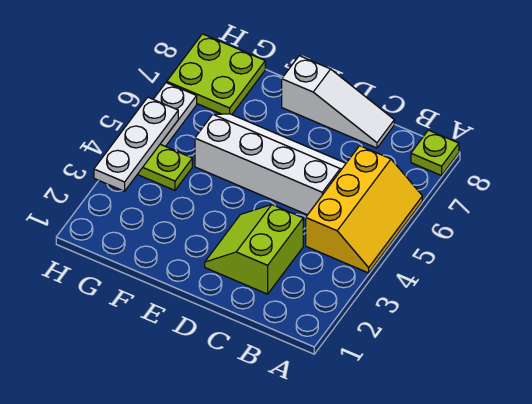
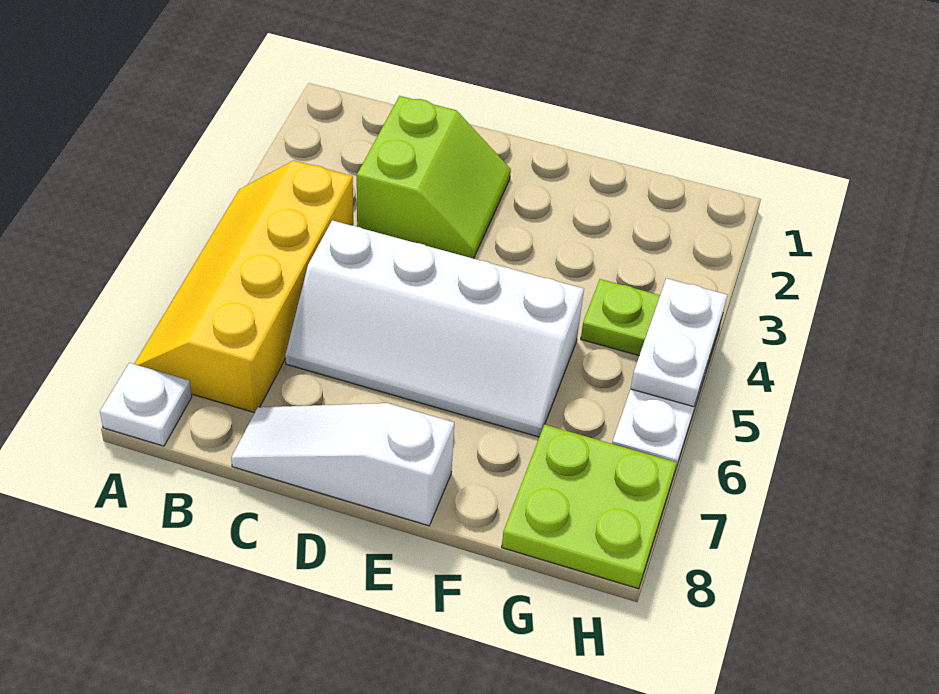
yellow 2x3 slope [306,146,422,273] -> yellow 2x4 slope [134,161,353,413]
lime 1x1 plate [411,130,459,176] -> white 1x1 plate [100,363,192,446]
white 1x3 plate [94,97,178,191] -> white 1x2 plate [631,278,727,407]

